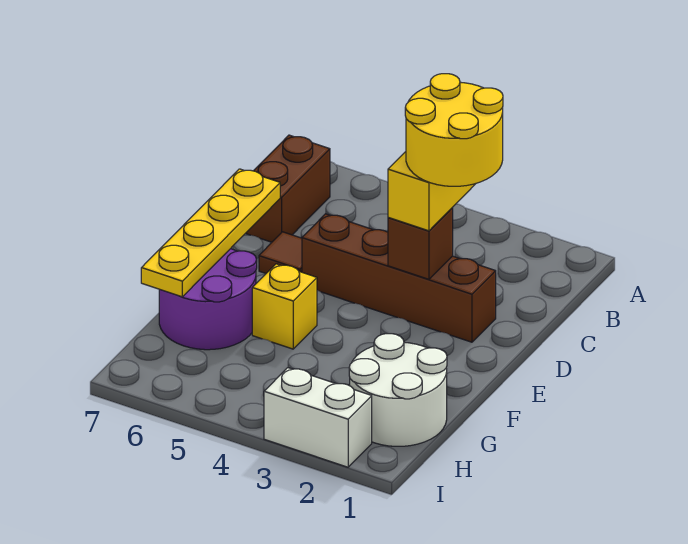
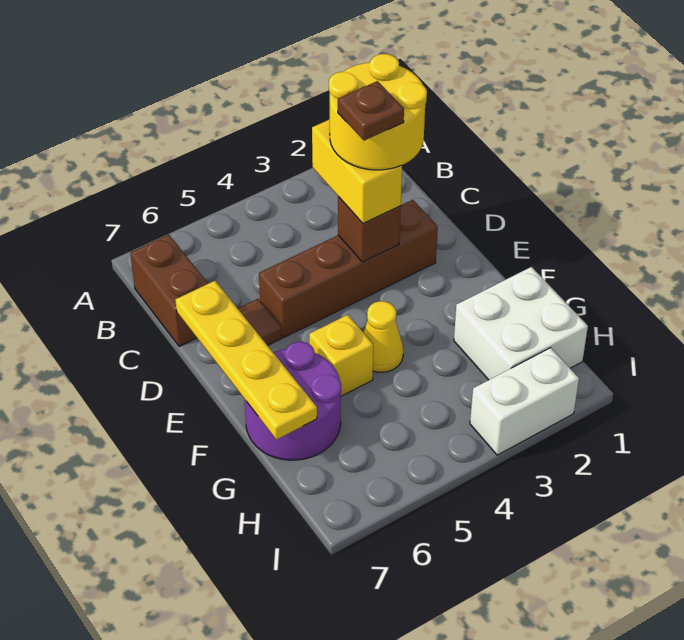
none -> brown 1x1 plate [338,81,404,140]
none -> yellow 1x1 cone [363,301,403,372]
white 2x2 round brick [349,334,447,446] -> white 2x2 brick [454,267,588,380]

